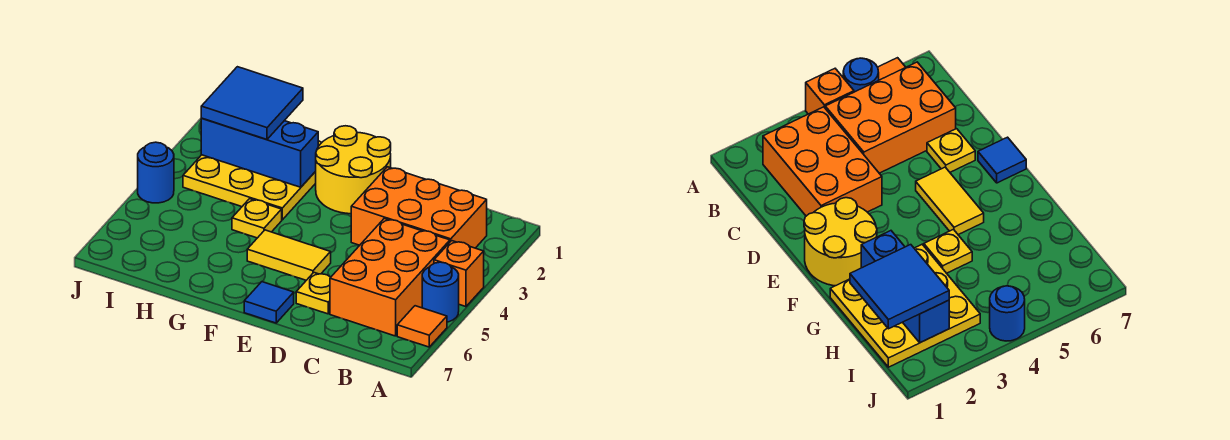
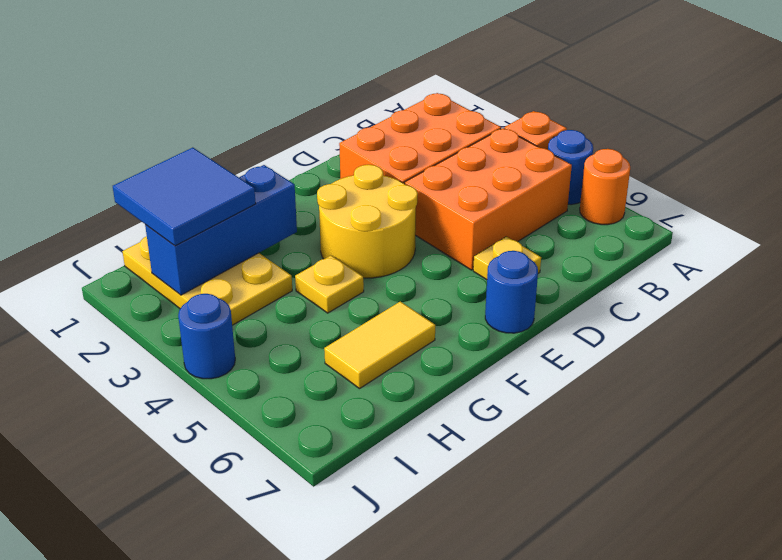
orange 1x1 tile [397,306,447,347] -> orange 1x1 round brick [580,149,630,225]
orange 2x3 brick [330,218,450,336] -> orange 2x3 brick turned to [405,128,572,270]
yellow 2x2 round brick [315,126,391,214] -> yellow 2x2 round brick moved to [317,165,418,278]
yellow 1x2 tile [247,230,331,280] -> yellow 1x2 tile moved to [324,301,435,389]
blue 1x1 tile [244,282,294,323] -> blue 1x1 round brick [485,251,538,333]
yellow 3x3 plate [183,141,322,220] -> yellow 2x3 plate [122,236,292,325]

